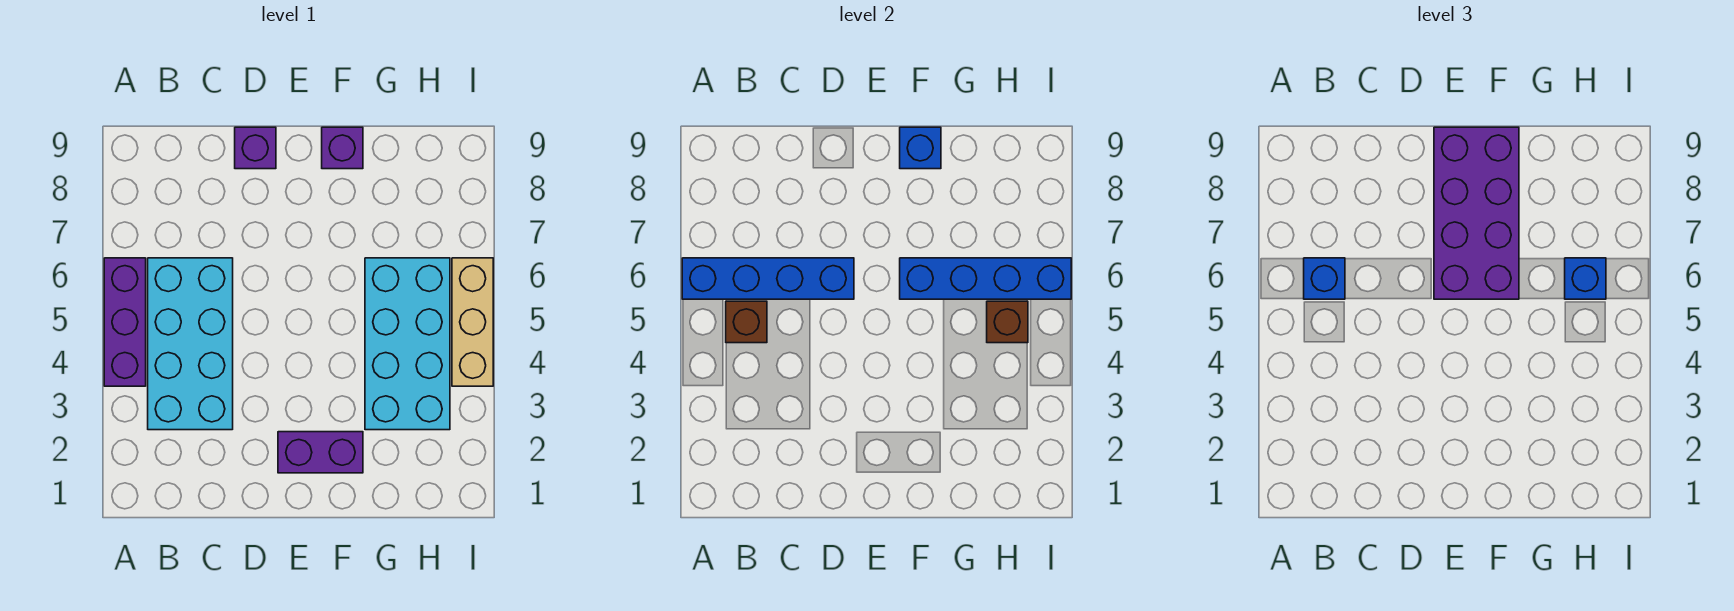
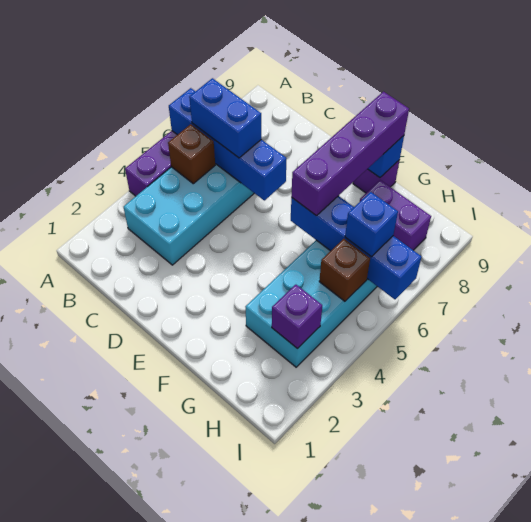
blue 1x1 brick [1304,258,1345,299] -> blue 1x2 brick [189,78,261,158]
purple 1x1 brick [235,127,276,169] -> purple 1x1 brick moved to [272,285,322,348]
purple 1x2 brick [278,432,363,473] -> purple 1x2 brick moved to [360,180,431,250]
purple 2x4 brick [1434,127,1519,299] -> purple 1x4 brick [291,92,409,216]
tan 1x3 brick [452,258,493,386] -> none

